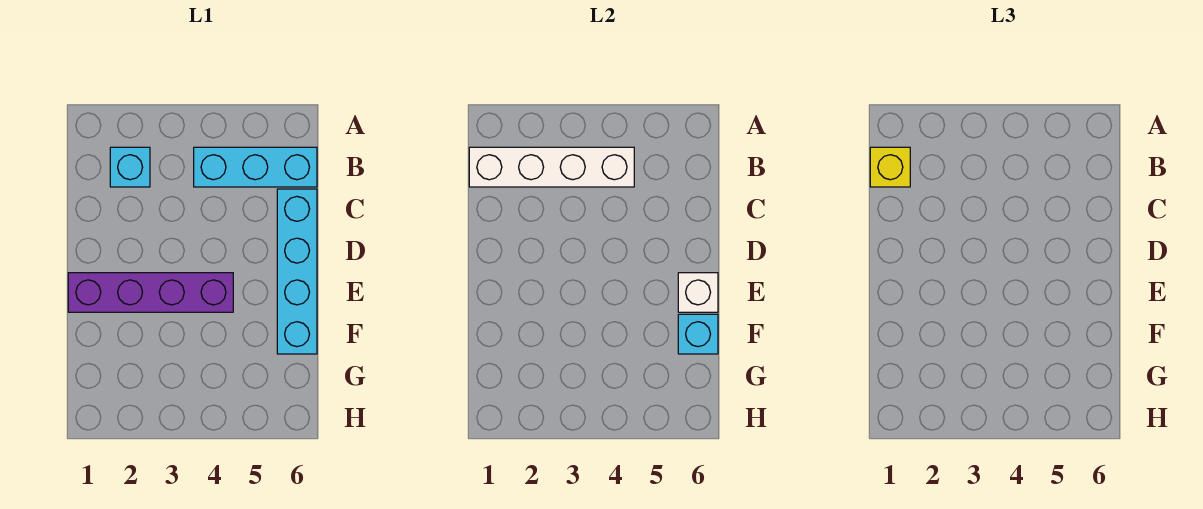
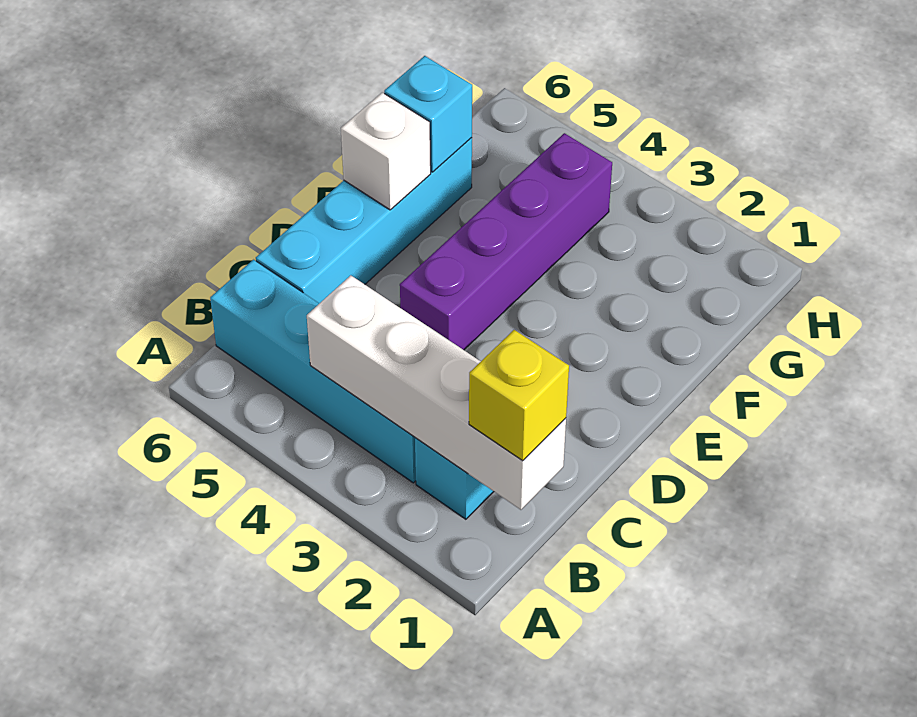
cyan 1x3 brick [194,147,317,187] -> cyan 1x4 brick [210,260,416,483]
purple 1x4 brick [68,273,233,312] -> purple 1x4 brick turned to [400,133,612,350]

